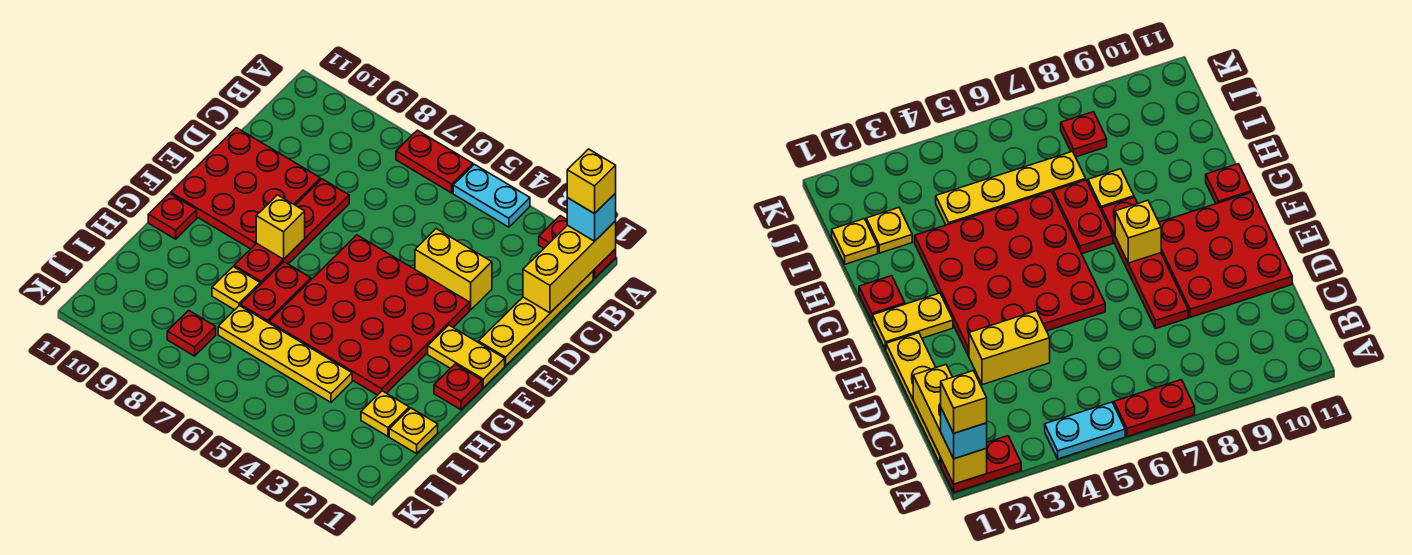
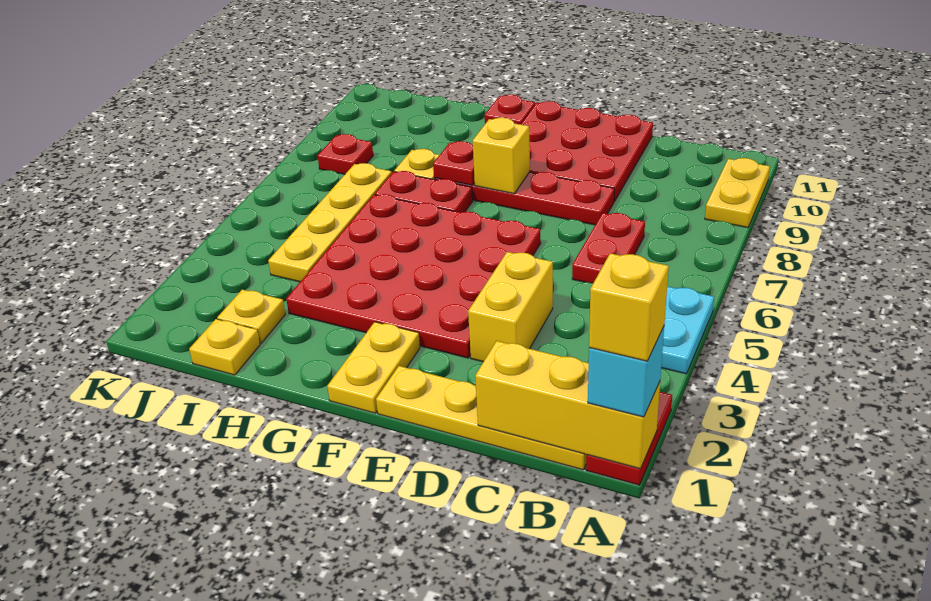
red 1x2 plate [396,130,473,193] -> red 1x2 plate moved to [572,213,645,283]
none -> yellow 1x2 plate [705,158,770,228]
red 1x1 plate [434,364,482,410] -> red 1x1 plate moved to [433,141,475,185]

